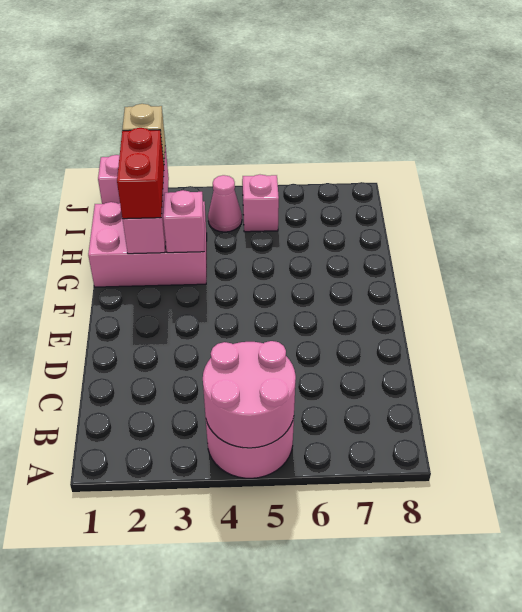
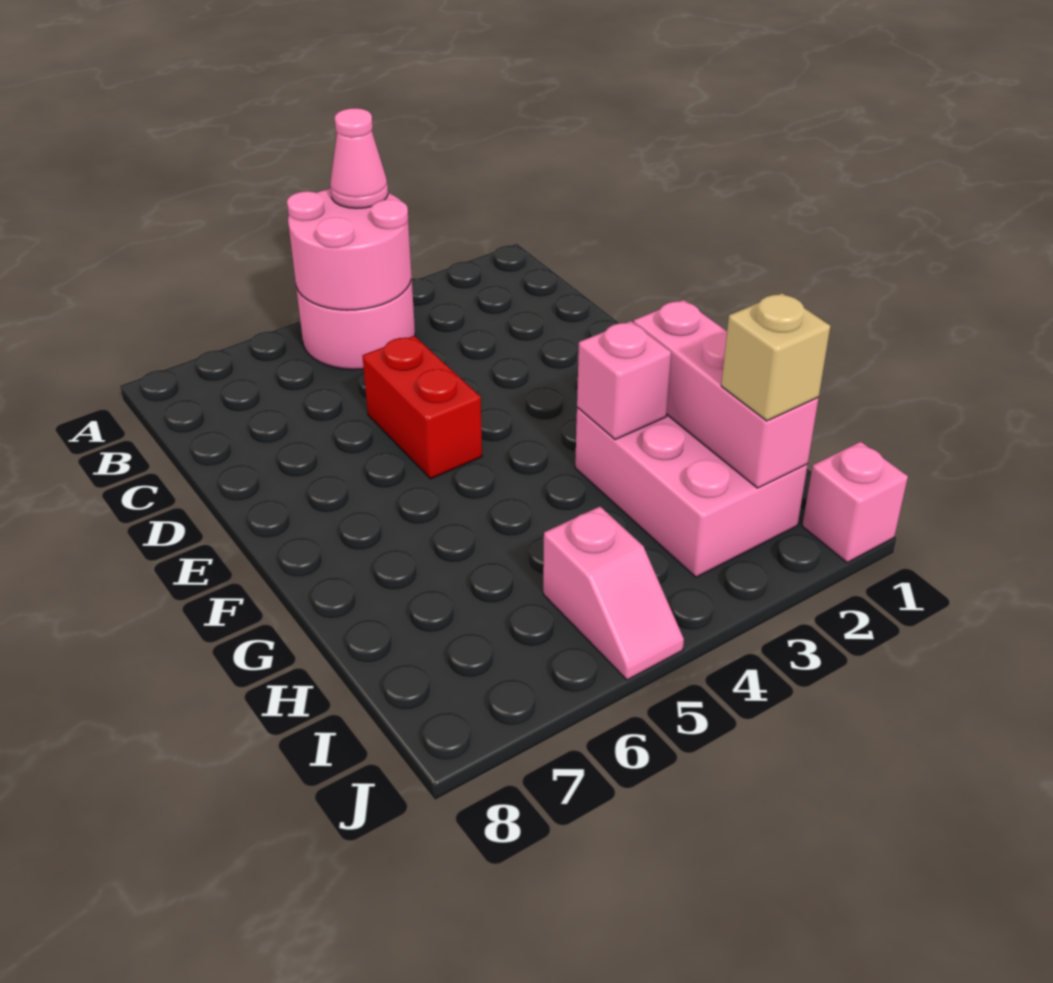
pink 2x3 brick [88,202,207,287] -> pink 2x3 brick turned to [575,407,808,577]
red 1x2 brick [117,128,164,219] -> red 1x2 brick moved to [363,336,482,479]
pink 1x1 cone [208,175,242,232] -> pink 1x1 cone moved to [330,108,388,209]

